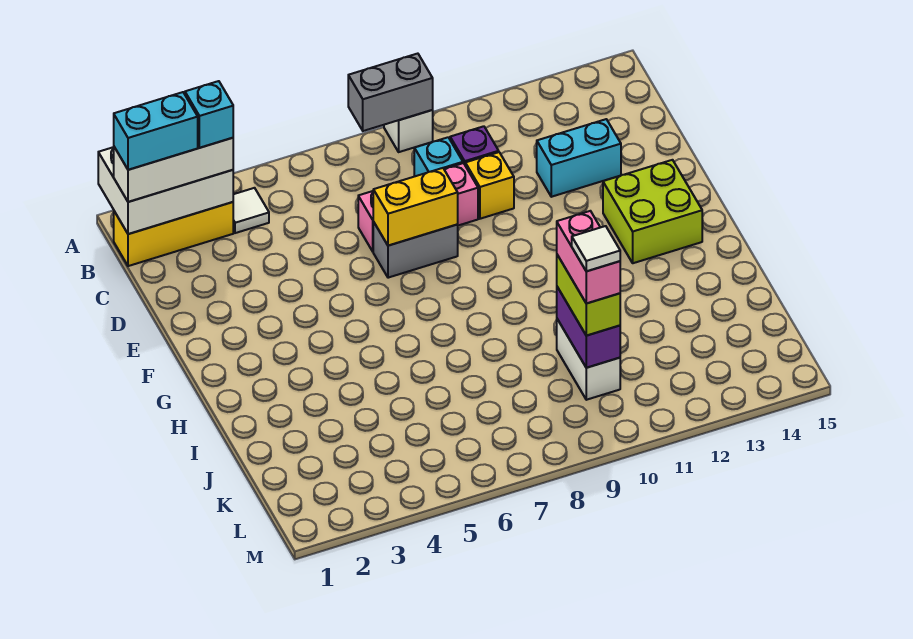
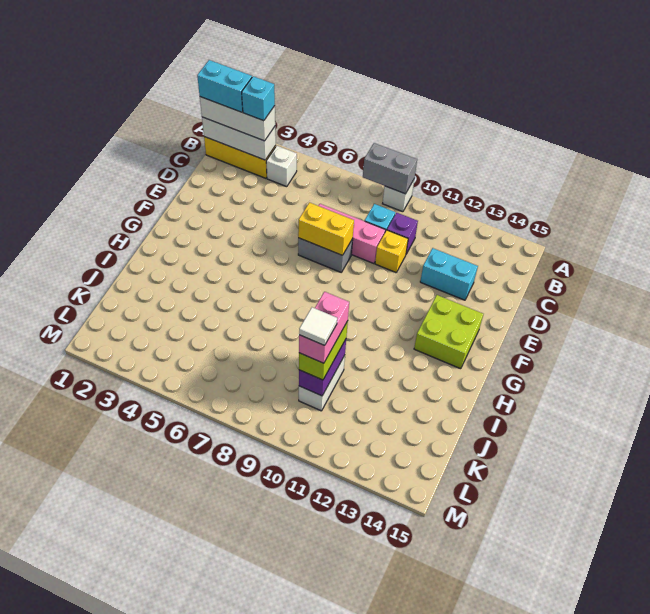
white 2x3 brick [98,147,233,234] -> white 1x3 brick [202,117,276,160]
white 1x1 tile [233,188,269,233] -> white 1x1 brick [266,146,297,187]

